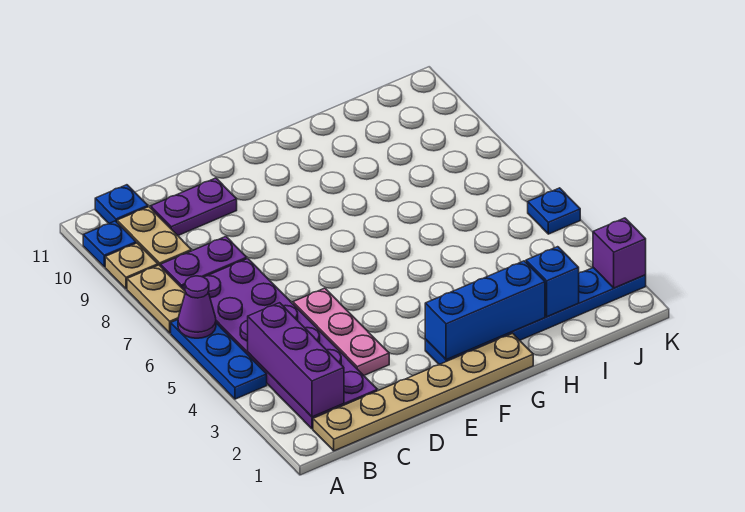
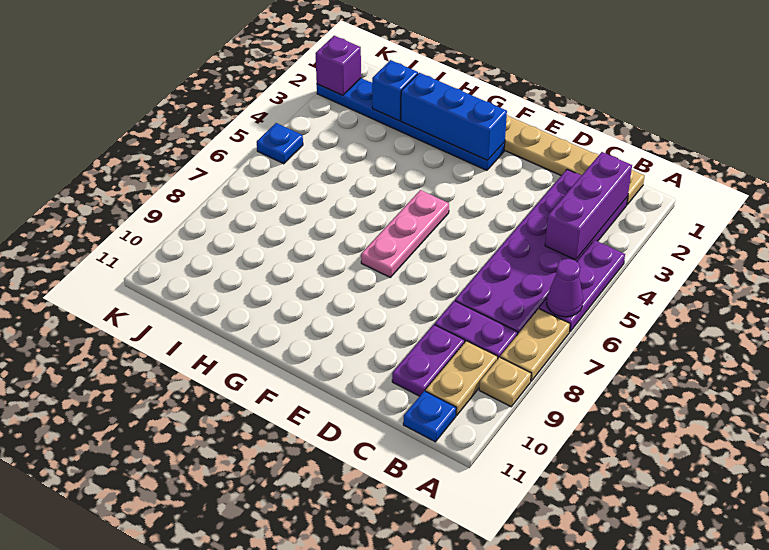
blue 1x3 plate [171,320,267,399] -> purple 1x3 plate [540,240,625,332]
blue 1x1 plate [83,221,136,267] -> none
purple 1x2 plate [151,178,237,235] -> purple 1x2 plate turned to [392,325,465,396]
pink 1x3 plate [293,288,389,375] -> pink 1x3 plate moved to [361,190,449,277]

